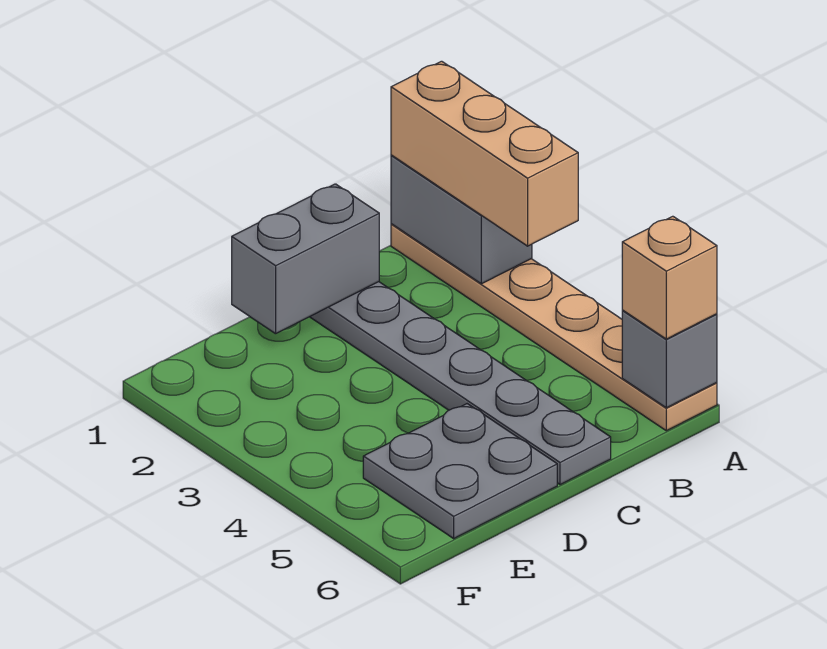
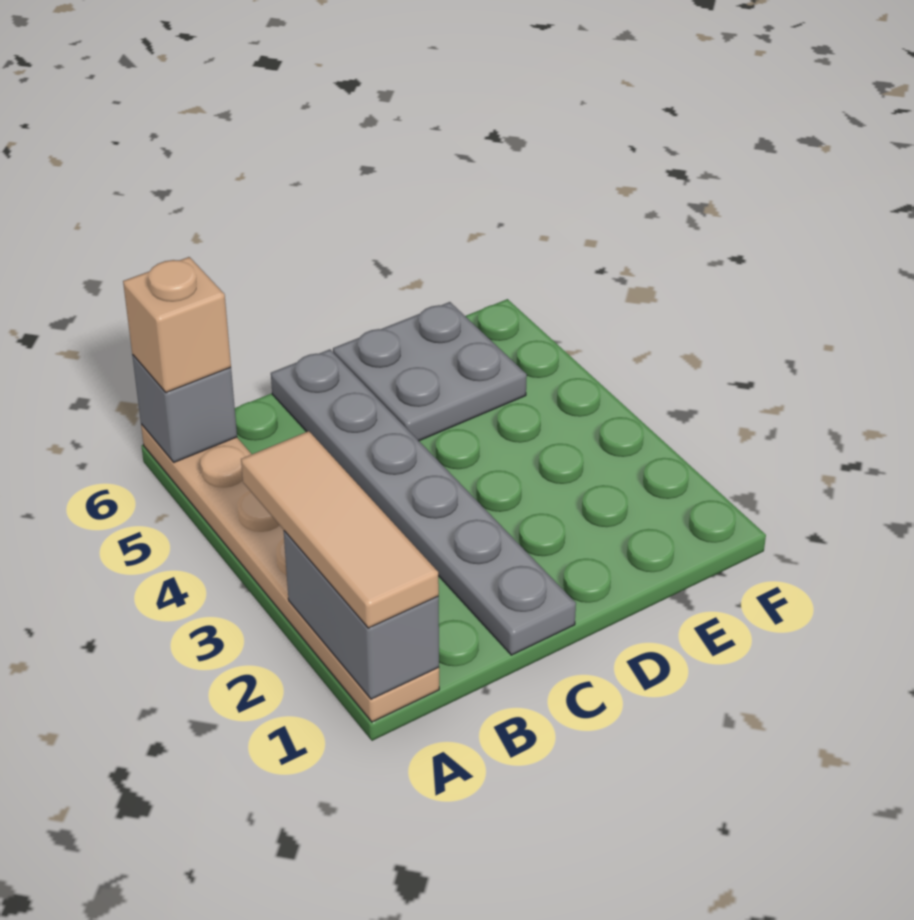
tan 1x3 brick [391,61,578,246] -> tan 1x3 tile [241,431,439,628]
grey 1x2 brick [232,184,379,334] -> none

